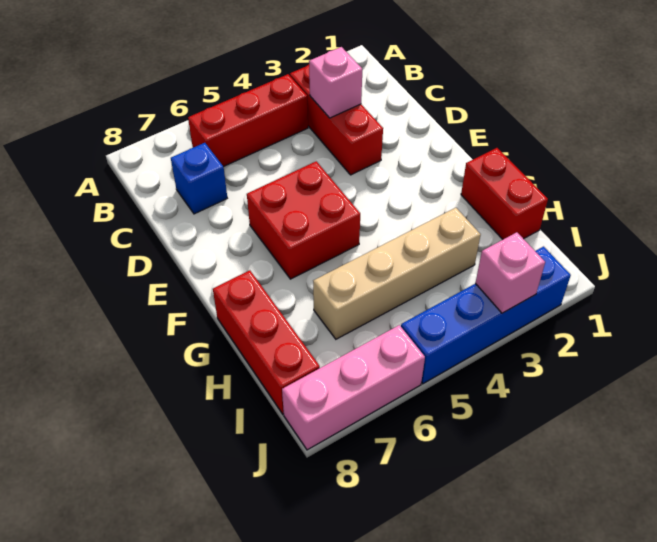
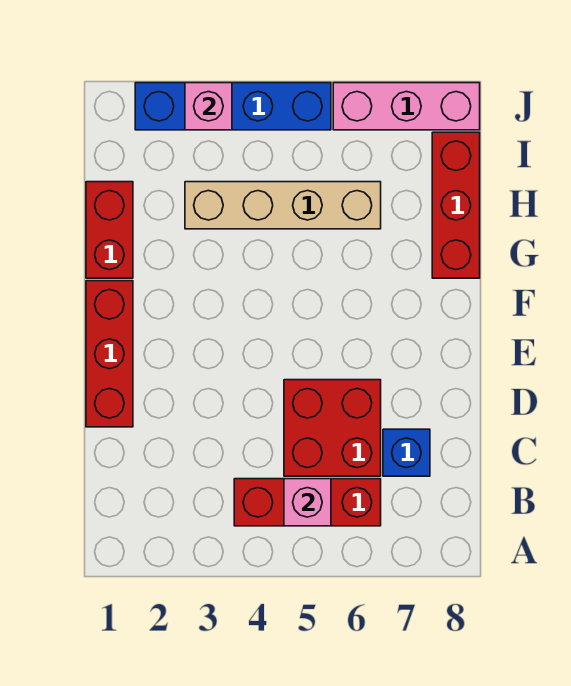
red 1x3 brick [290,65,383,175] -> red 1x3 brick moved to [86,281,133,427]
pink 1x1 brick [309,47,362,118] -> pink 1x1 brick moved to [284,479,331,526]
red 2x2 brick [247,161,360,279] -> red 2x2 brick moved to [284,380,381,476]

